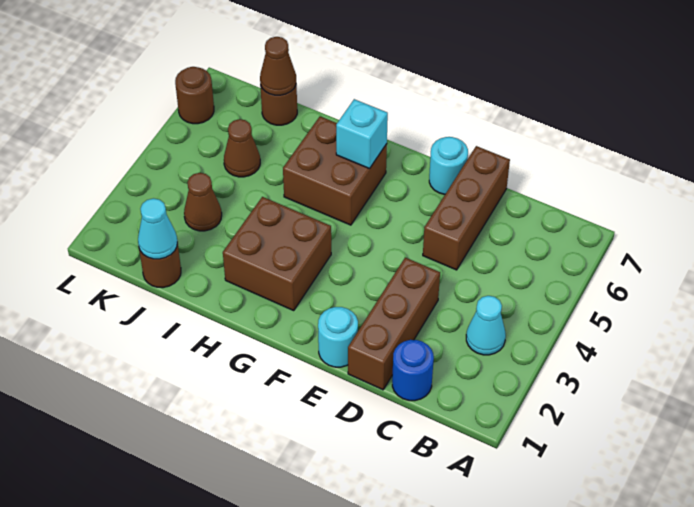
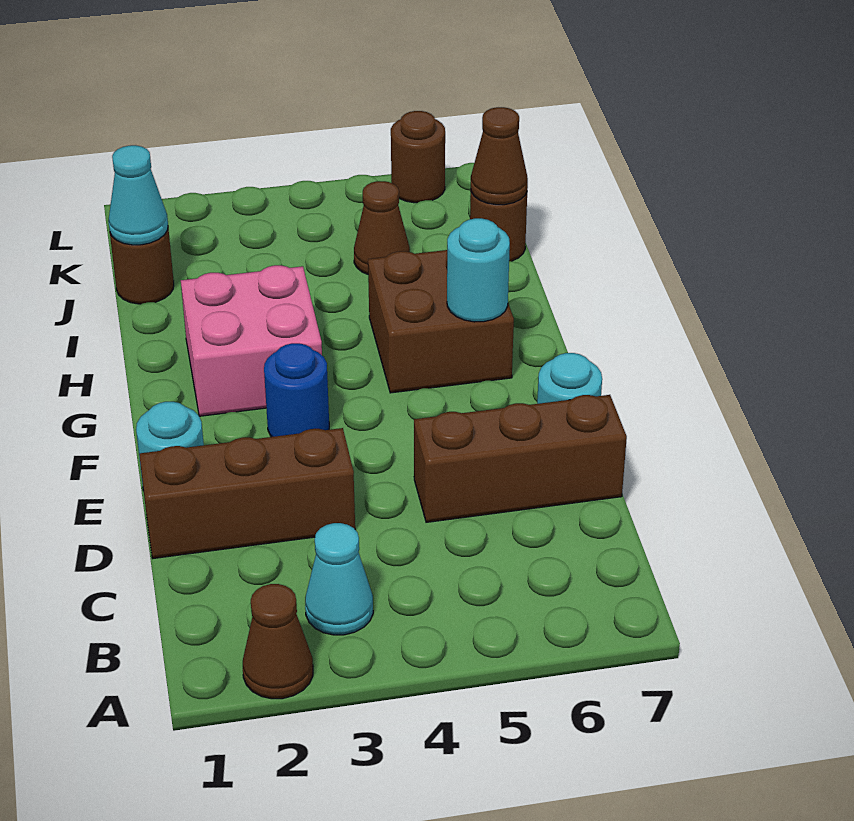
blue 1x1 round brick [392,340,434,401] -> blue 1x1 round brick moved to [264,343,329,437]
brown 2x2 brick [223,197,331,310] -> pink 2x2 brick [181,265,322,416]
cyan 1x1 brick [336,99,388,169] -> cyan 1x1 round brick [447,218,510,322]
brown 1x1 cone [184,173,222,231] -> brown 1x1 cone moved to [243,584,313,699]

